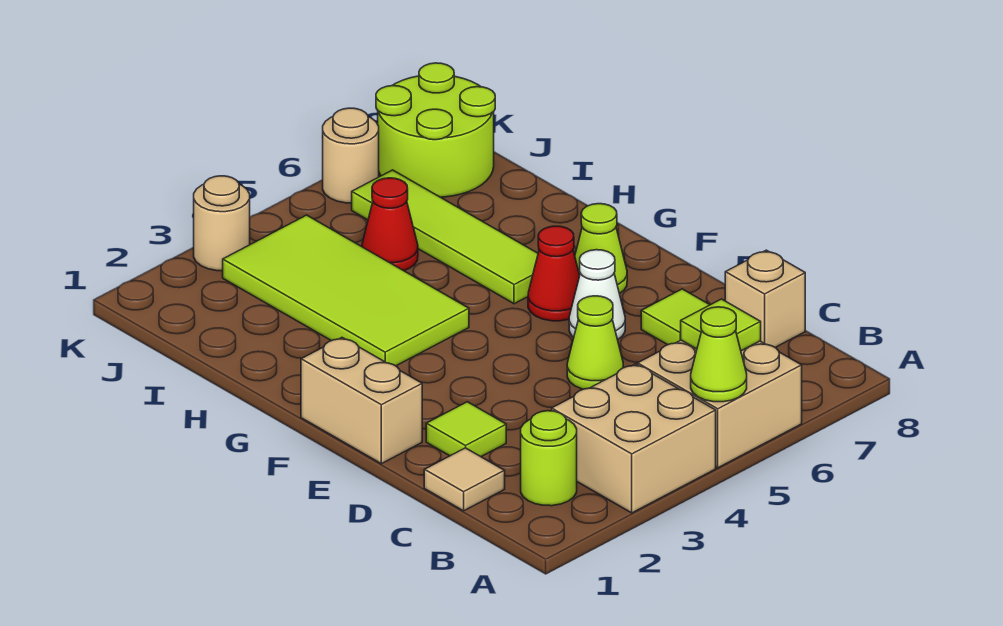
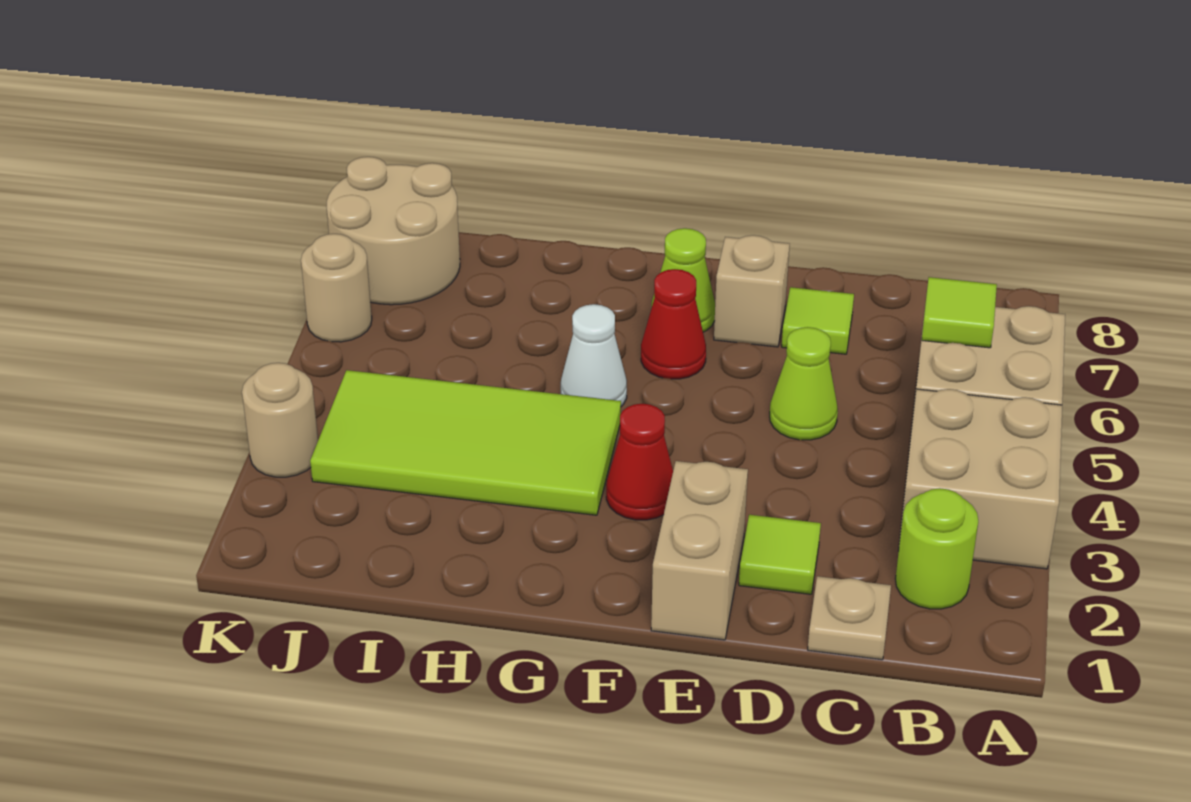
lime 1x1 cone [691,307,747,402] -> none
tan 1x1 tile [424,448,505,511] -> tan 1x1 plate [808,576,891,660]
tan 1x1 brick [725,250,805,347] -> tan 1x1 brick moved to [714,235,790,347]
tan 1x2 brick [301,338,422,464] -> tan 1x2 brick turned to [651,461,748,640]
white 1x1 cone [569,250,625,340] -> white 1x1 cone moved to [561,304,627,406]
lime 1x4 tile [352,170,538,304] -> none
red 1x1 cone [362,178,418,271] -> red 1x1 cone moved to [606,404,673,520]
lime 2x2 round brick [376,63,495,197] -> tan 2x2 round brick [327,157,460,305]

